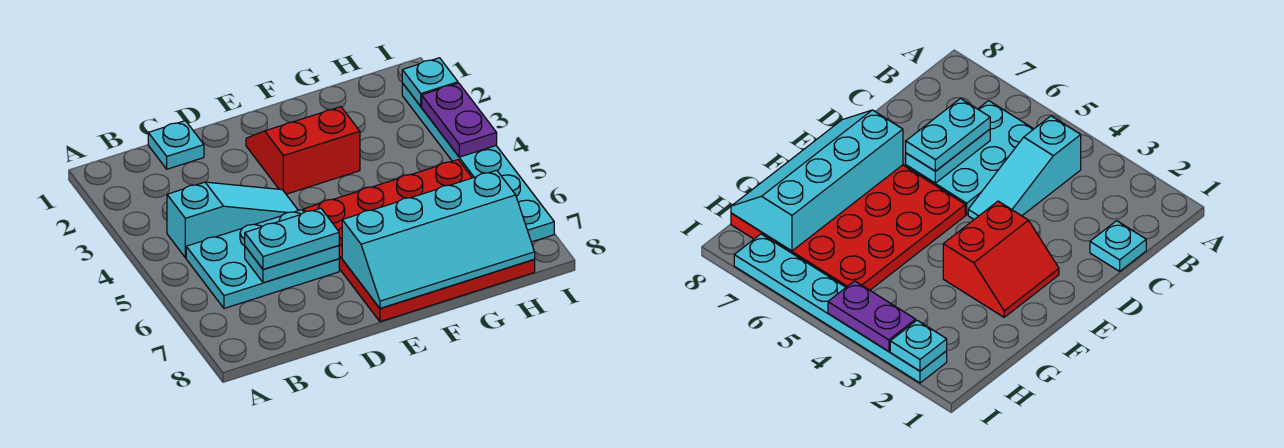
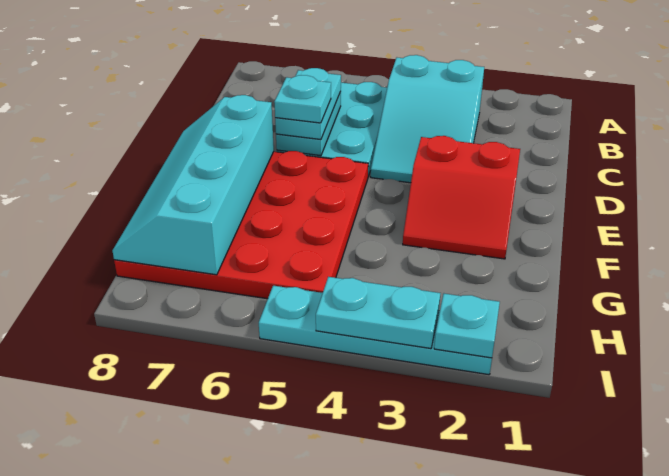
cyan 1x3 slope [167,182,298,258] -> cyan 2x3 slope [371,55,484,183]
cyan 1x1 plate [148,121,204,169] -> cyan 1x1 plate moved to [274,75,331,123]
red 2x2 slope [246,107,360,194] -> red 2x2 slope turned to [403,136,520,259]
cyan 1x6 plate [402,83,554,242] -> cyan 1x4 plate [259,286,492,375]
purple 1x2 plate [422,83,497,157] -> cyan 1x2 plate [316,277,441,349]

